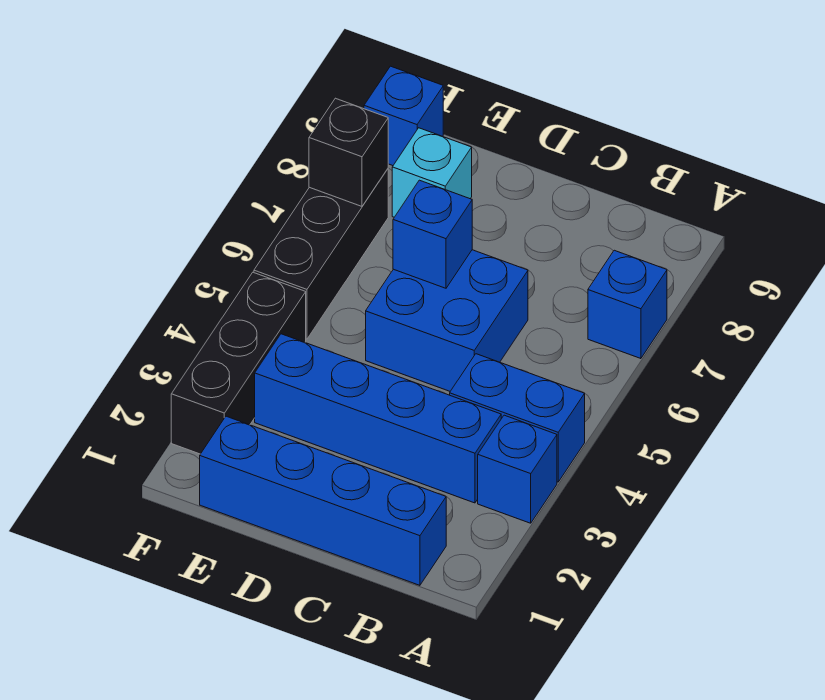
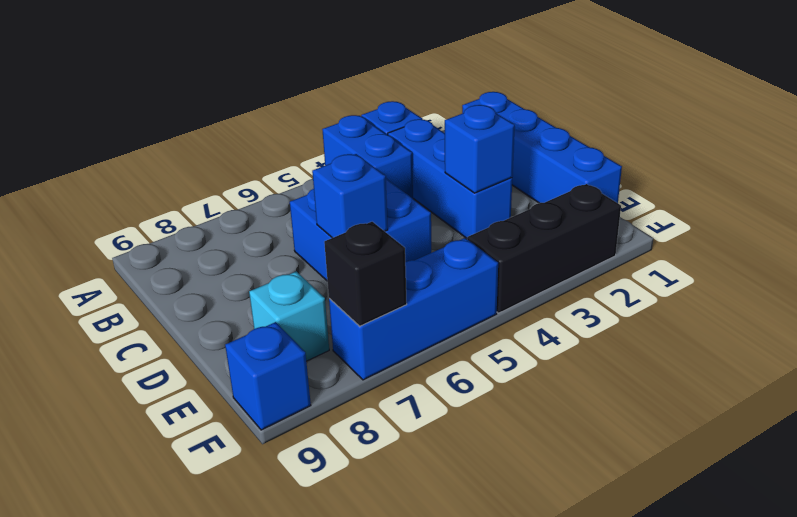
blue 1x1 brick [588,250,667,359] -> blue 1x1 brick moved to [445,105,515,193]
blue 1x4 brick [255,334,501,503] -> blue 1x3 brick [388,119,512,238]
black 1x3 brick [254,169,388,339] -> blue 1x3 brick [329,238,498,380]

